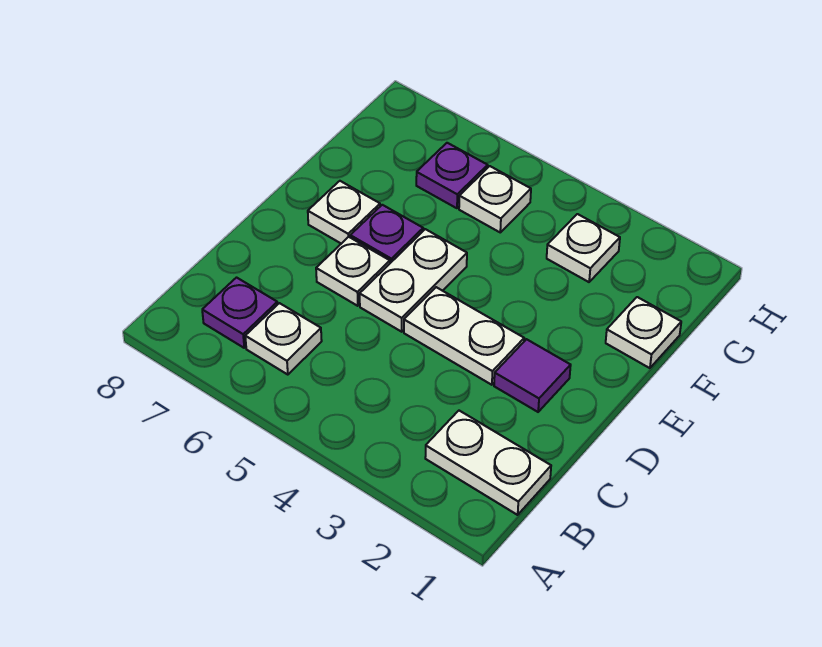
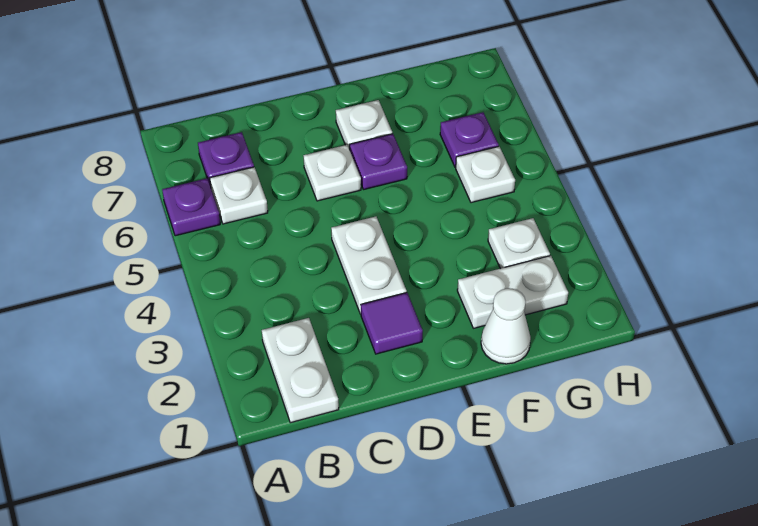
none -> purple 1x1 plate [162,178,220,236]
white 1x2 plate [360,229,467,332] -> white 1x2 plate moved to [457,256,568,328]
white 1x1 plate [606,297,681,368] -> white 1x1 cone [481,288,531,364]

